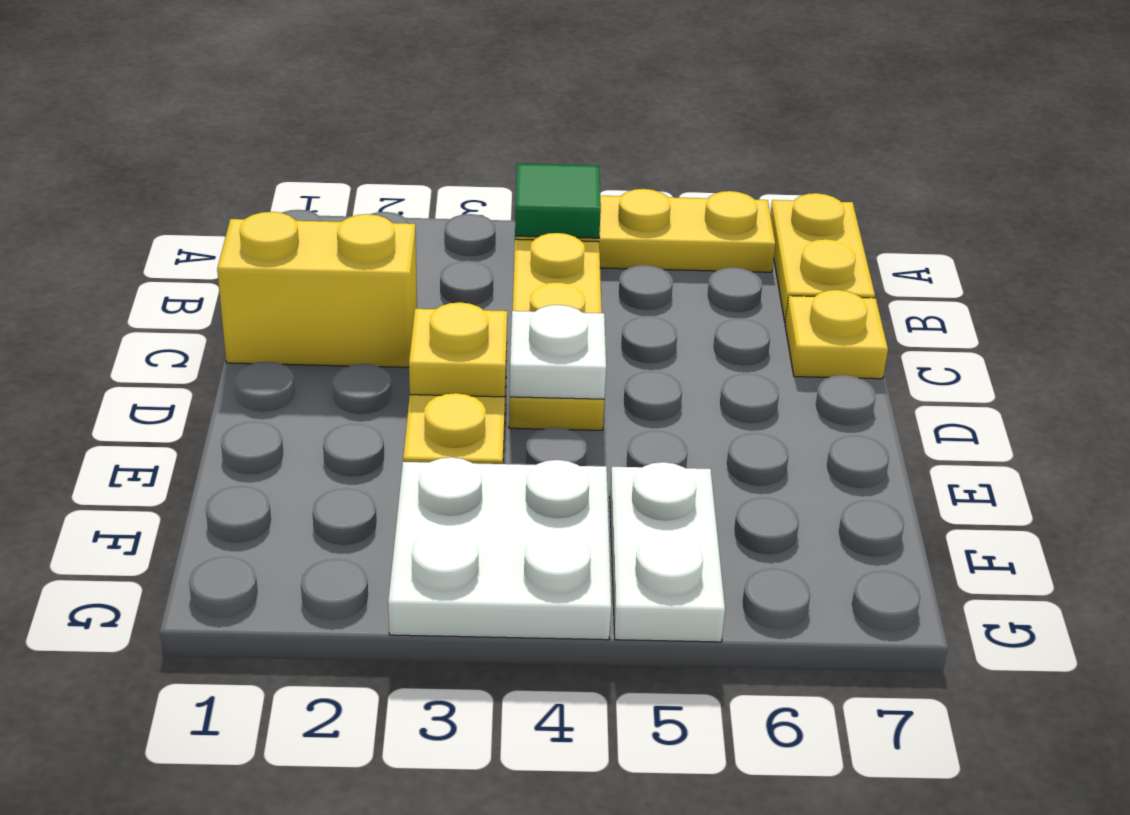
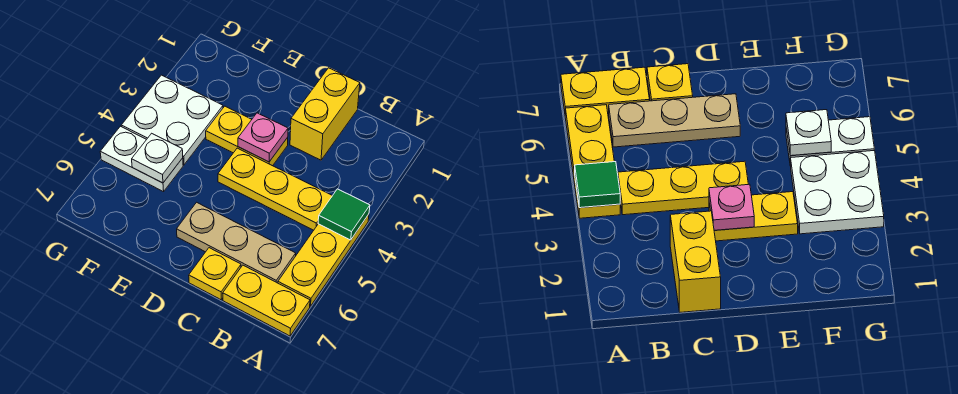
none -> tan 1x3 plate [177,202,296,283]
yellow 1x1 plate [409,302,507,397] -> pink 1x1 plate [238,113,288,162]
white 1x1 plate [510,305,606,399] -> white 1x1 plate moved to [132,133,183,183]

